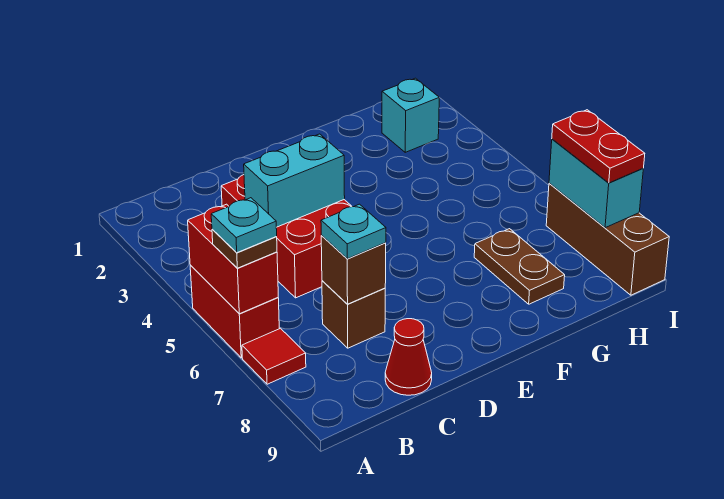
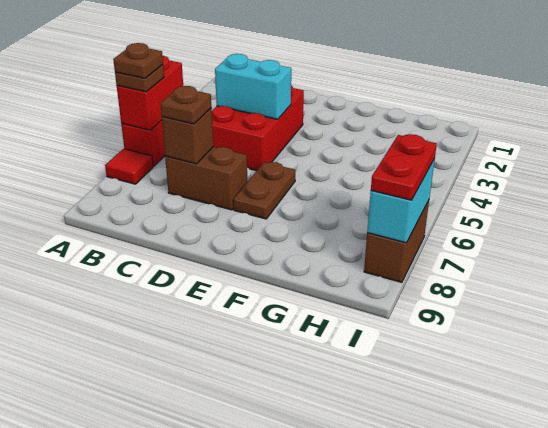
cyan 1x1 plate [211,198,277,253] -> brown 1x1 plate [113,43,163,78]
brown 1x1 brick [322,281,385,348] -> brown 1x2 brick [165,147,247,210]
cyan 1x1 plate [321,204,386,259] -> brown 1x1 plate [160,86,211,124]
red 1x1 cone [385,319,432,395] -> none
brown 1x2 plate [474,229,565,304] -> brown 1x2 plate moved to [234,162,295,219]
cyan 1x1 brick [382,78,439,152] -> none
brown 1x3 brick [546,184,669,295] -> brown 1x2 brick [364,200,429,282]

